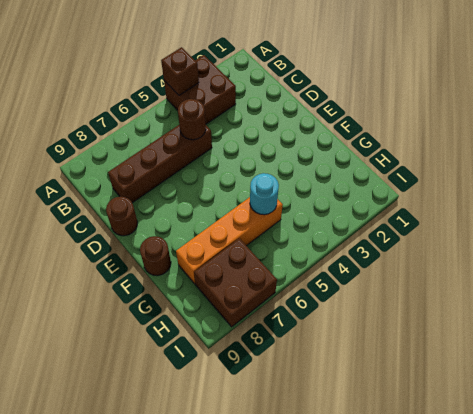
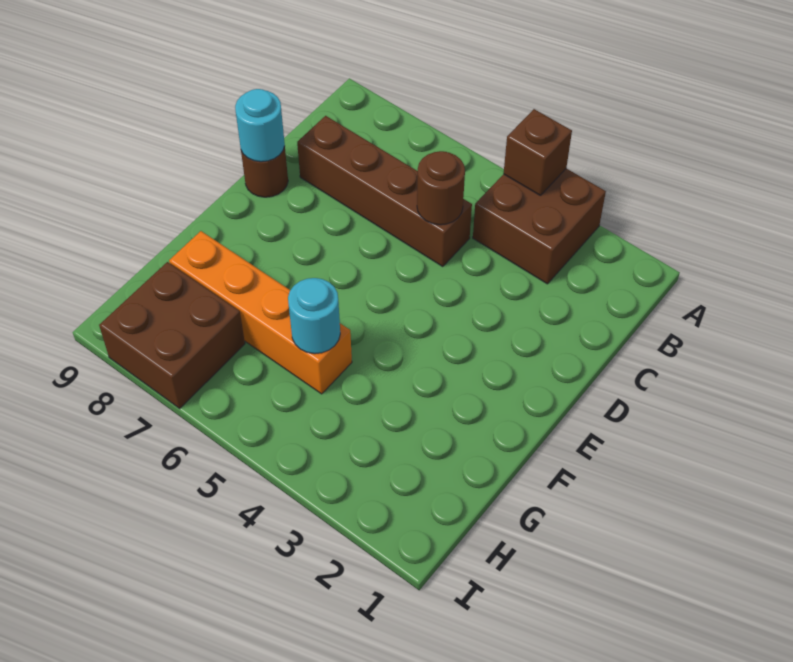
none -> cyan 1x1 round brick [235,89,285,162]
brown 1x1 round brick [140,236,171,276] -> none

